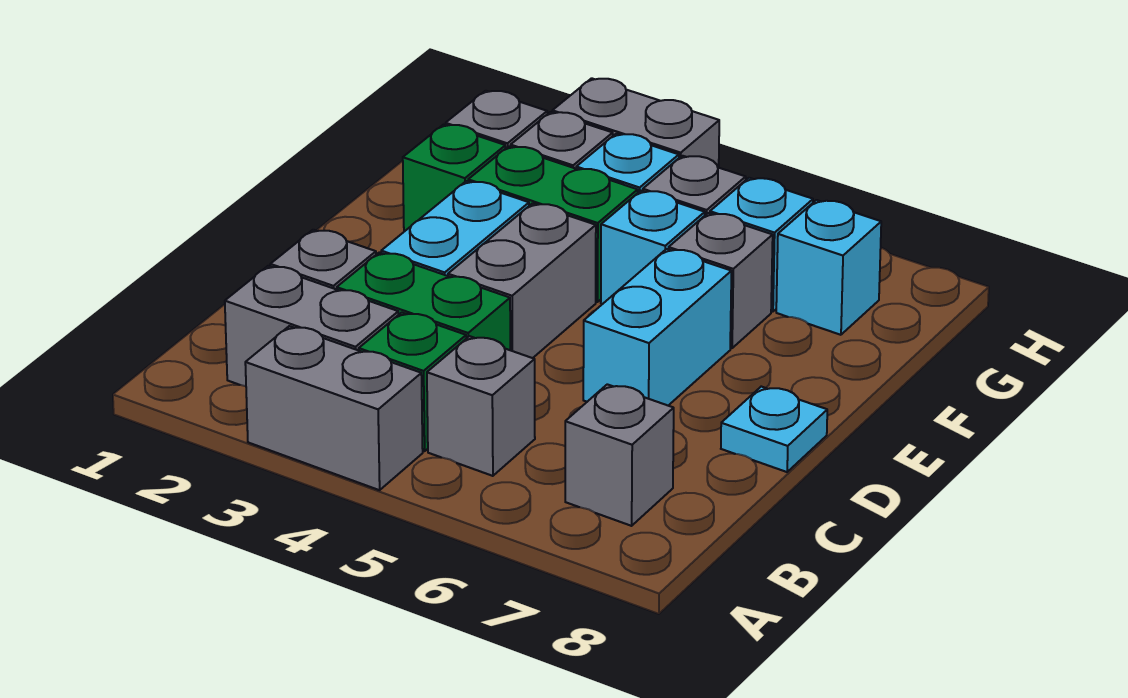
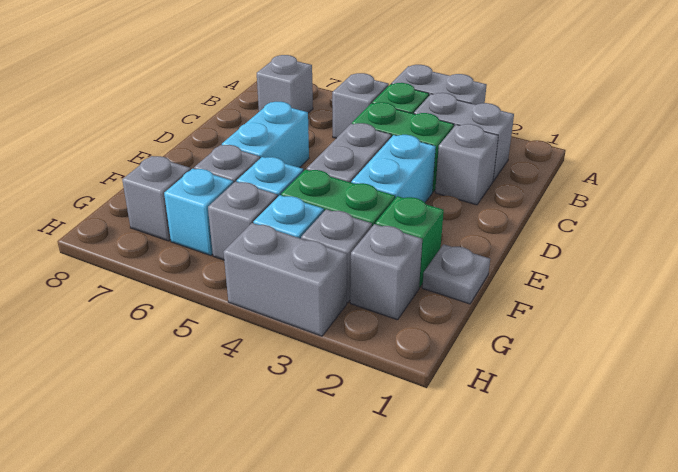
cyan 1x1 plate [721,387,827,472] -> none
none -> grey 1x1 plate [422,244,490,304]
cyan 1x1 brick [776,200,881,335] -> grey 1x1 brick [122,156,191,241]

